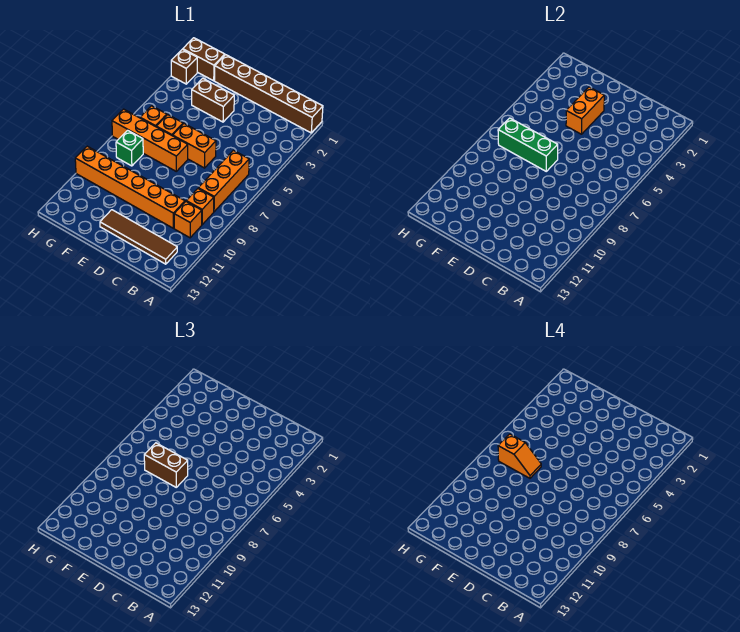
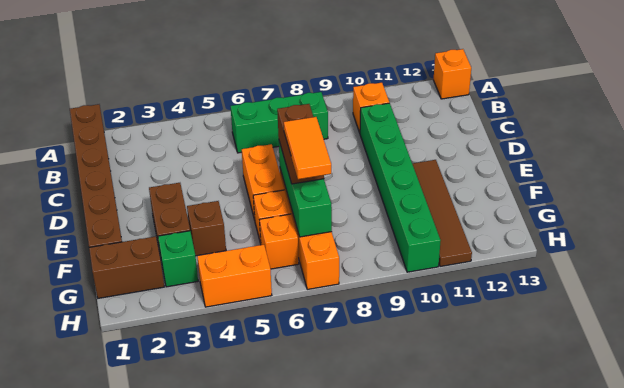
orange 1x3 brick [198,150,249,212] -> green 1x3 brick [231,92,328,153]
orange 1x1 brick [186,189,214,225] -> orange 1x1 brick moved to [434,49,471,99]
brown 1x4 tile [100,210,177,264] -> brown 1x4 tile moved to [412,160,472,267]
orange 1x6 brick [75,146,185,228] -> green 1x6 brick [360,103,441,272]
orange 1x2 brick [566,87,604,134] -> orange 1x2 brick moved to [197,245,272,307]
orange 1x2 slope [498,434,541,478] -> orange 1x2 tile [284,117,331,179]
brown 1x2 brick [183,38,225,81] -> brown 1x2 brick turned to [89,236,164,298]
green 1x1 brick [116,130,143,166] -> green 1x1 brick moved to [158,231,198,287]
brown 1x1 brick [171,49,197,84] -> brown 1x1 brick moved to [187,201,226,256]

